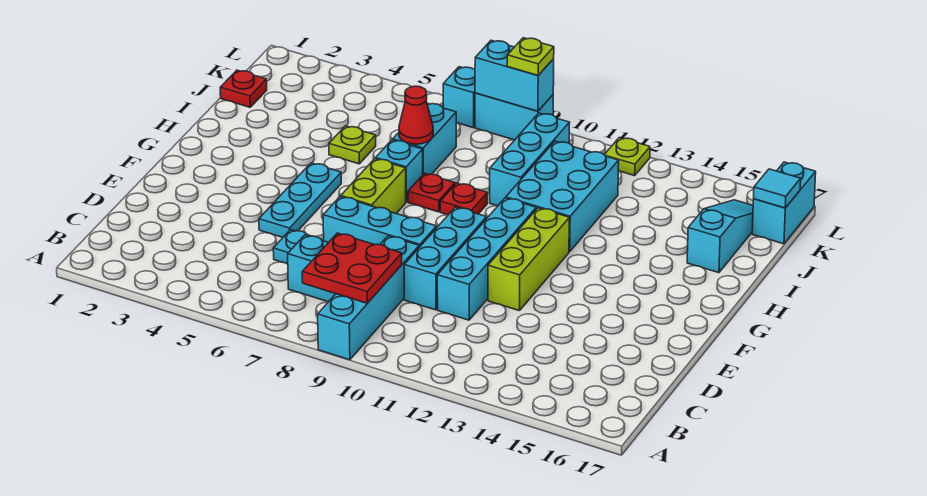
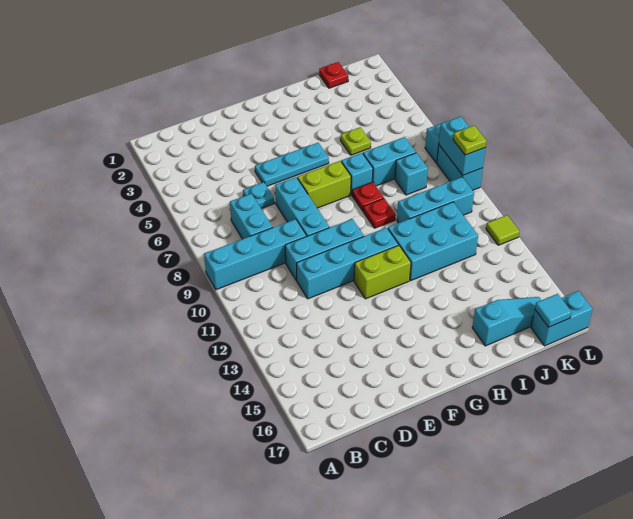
red 2x2 plate [302,233,402,303] -> none
lime 1x3 brick [488,208,569,311] -> lime 1x2 brick [354,245,411,299]
red 1x1 cone [399,86,433,144] -> none
none -> cyan 1x1 brick [395,153,428,195]
lime 1x1 plate [604,137,650,176] -> lime 1x1 tile [486,215,520,245]

